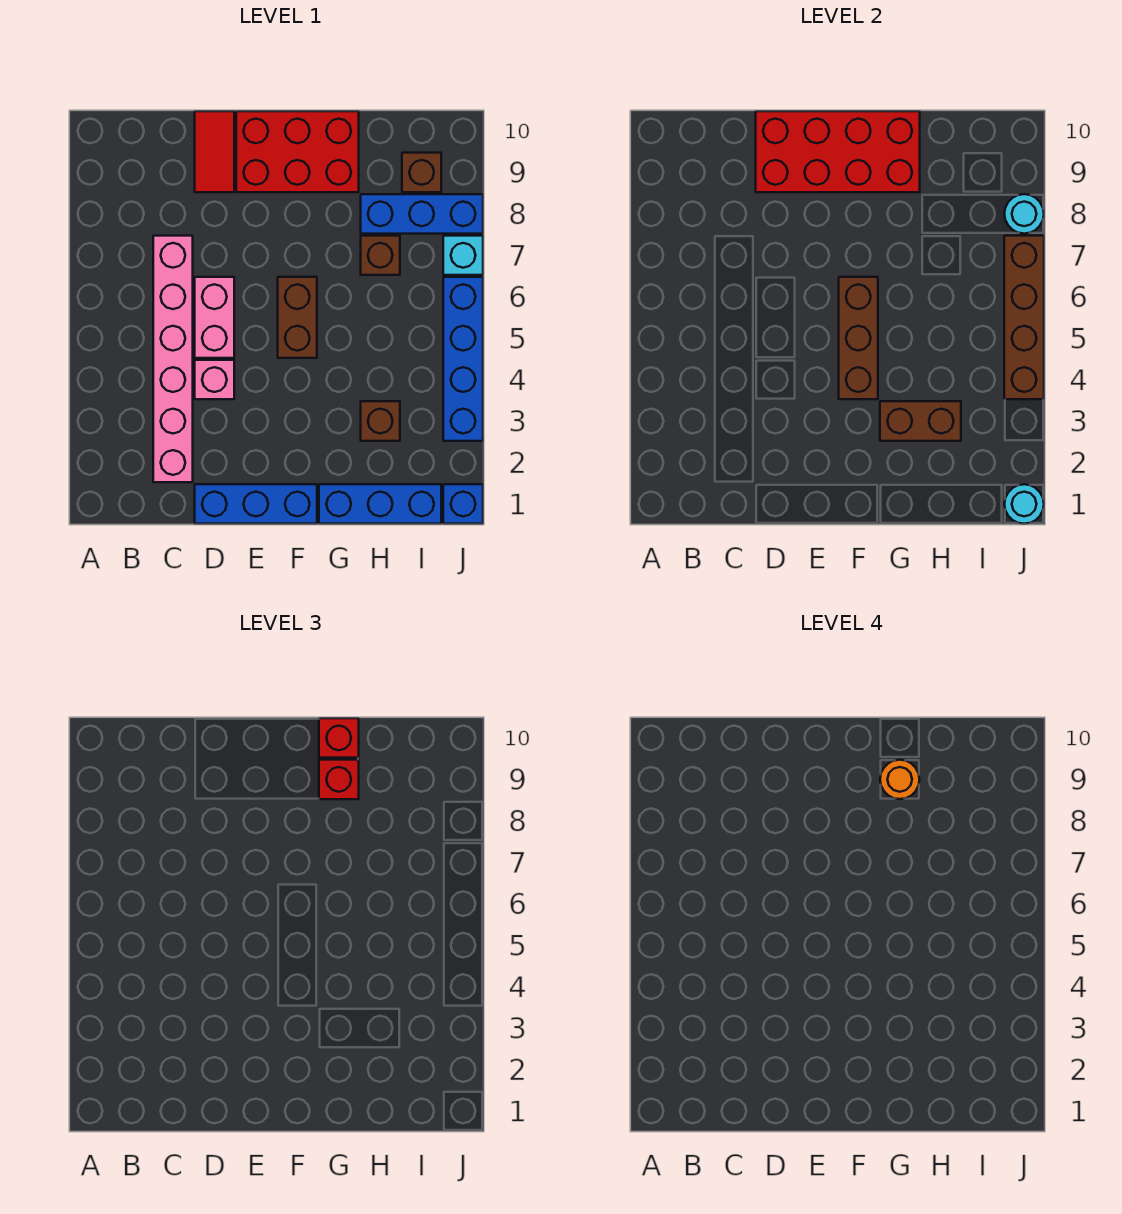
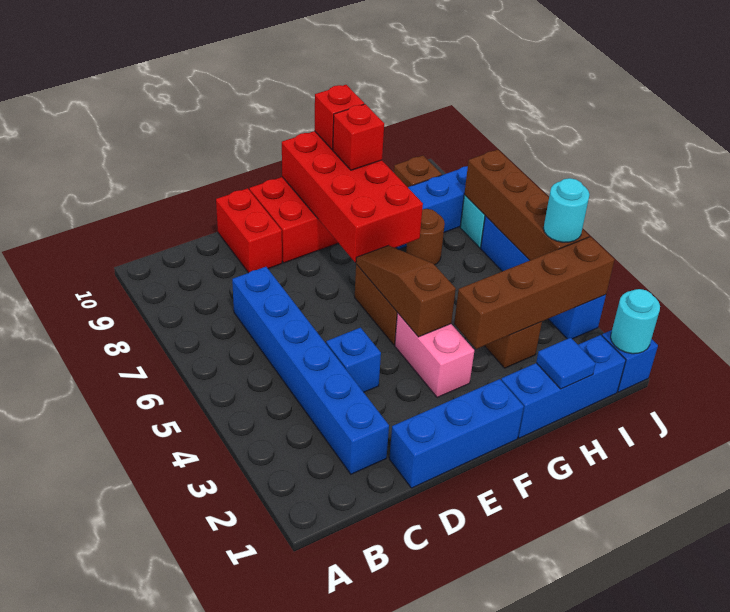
pink 1x6 brick [153,236,193,482] -> blue 1x6 brick [232,267,389,474]
pink 1x1 brick [195,360,234,399] -> blue 1x1 brick [326,327,381,392]
pink 1x2 brick [195,277,234,358] -> pink 1x2 brick moved to [395,313,474,398]
red 1x2 tile [195,111,234,192] -> red 1x2 brick [216,188,282,273]
red 2x4 brick [756,111,920,192] -> red 2x4 brick turned to [282,131,423,262]
brown 1x3 brick [839,277,878,399] -> brown 1x3 slope [356,246,456,337]
brown 1x2 brick [880,401,961,441] -> brown 1x4 brick [454,237,615,349]
orange 1x1 round brick [880,760,920,799] -> none
none -> blue 1x1 tile [536,338,596,389]
brown 1x1 brick [361,236,400,275] -> brown 1x1 round brick [406,209,445,265]
cyan 1x1 round brick [1005,194,1044,234] -> cyan 1x1 round brick moved to [544,178,590,242]

